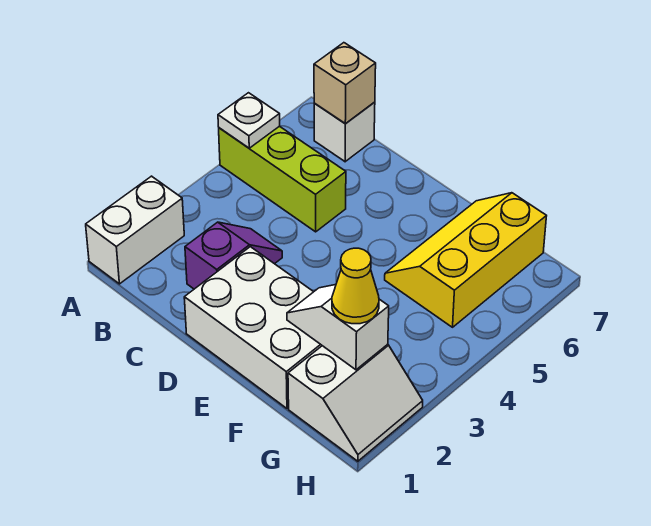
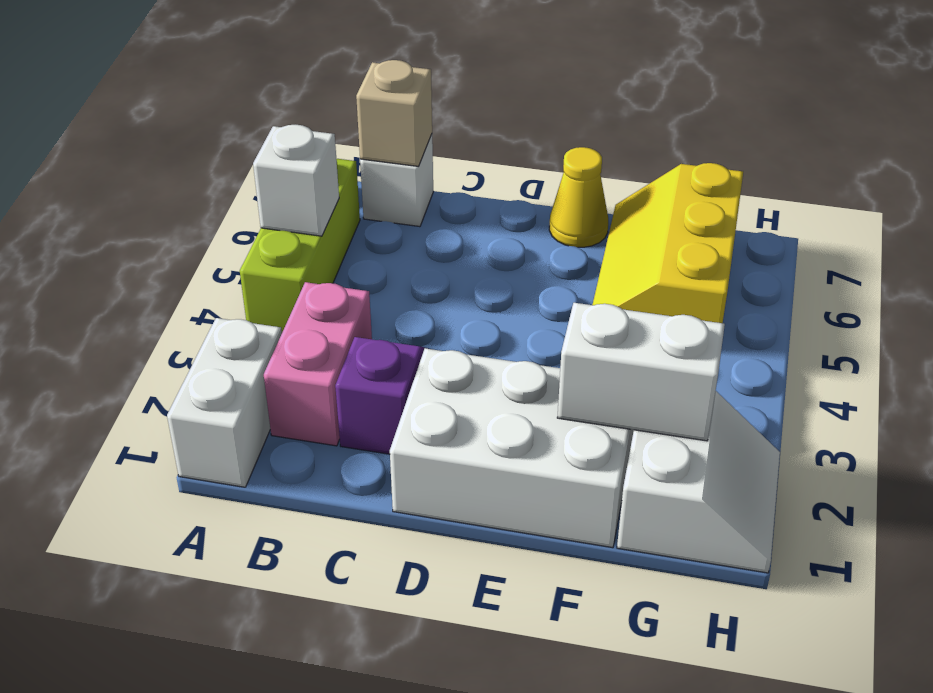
lime 1x3 brick [219,126,346,232] -> lime 1x3 brick turned to [240,159,360,332]
white 1x1 plate [218,93,280,148] -> white 1x1 brick [253,125,339,236]
none -> pink 1x2 brick [264,282,372,446]
white 1x2 slope [287,285,389,370] -> white 1x2 brick [557,303,725,441]
yellow 1x1 cone [332,248,379,324] -> yellow 1x1 cone moved to [549,147,608,247]

